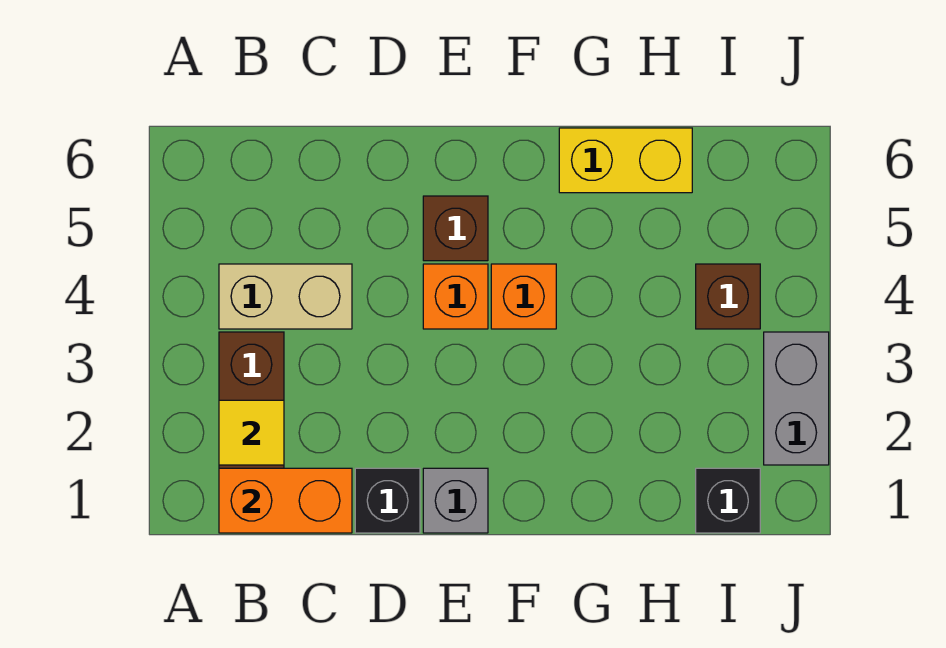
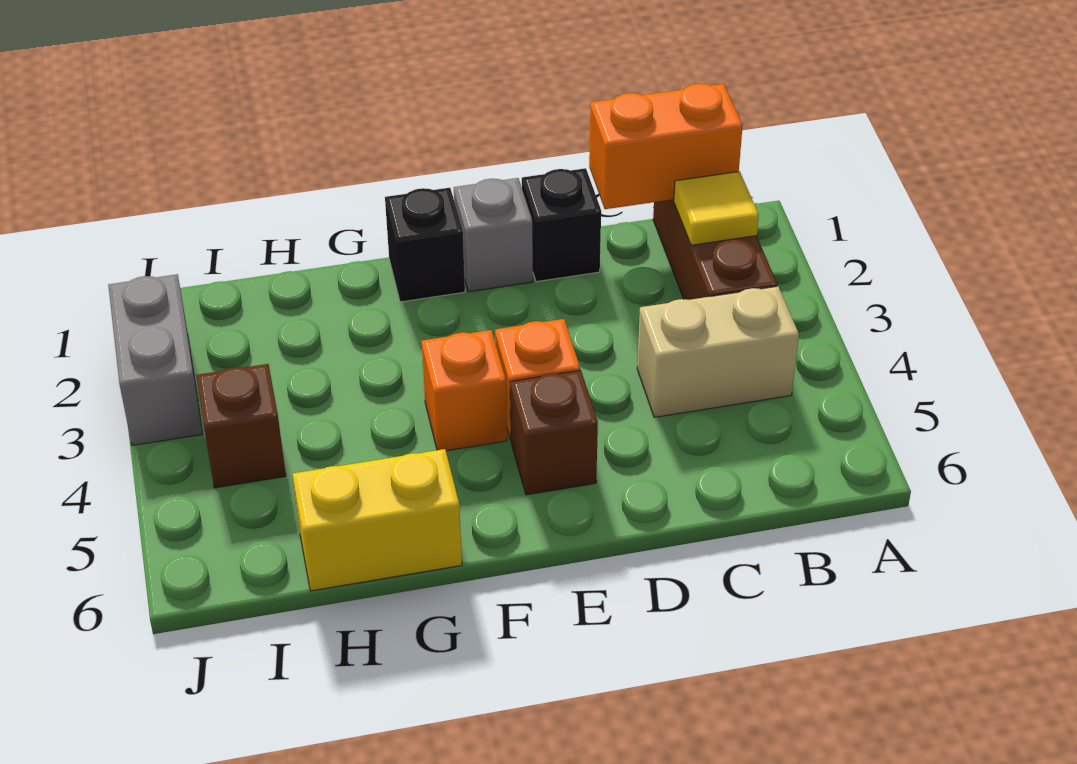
black 1x1 brick [696,468,760,533] -> black 1x1 brick moved to [385,188,465,302]

